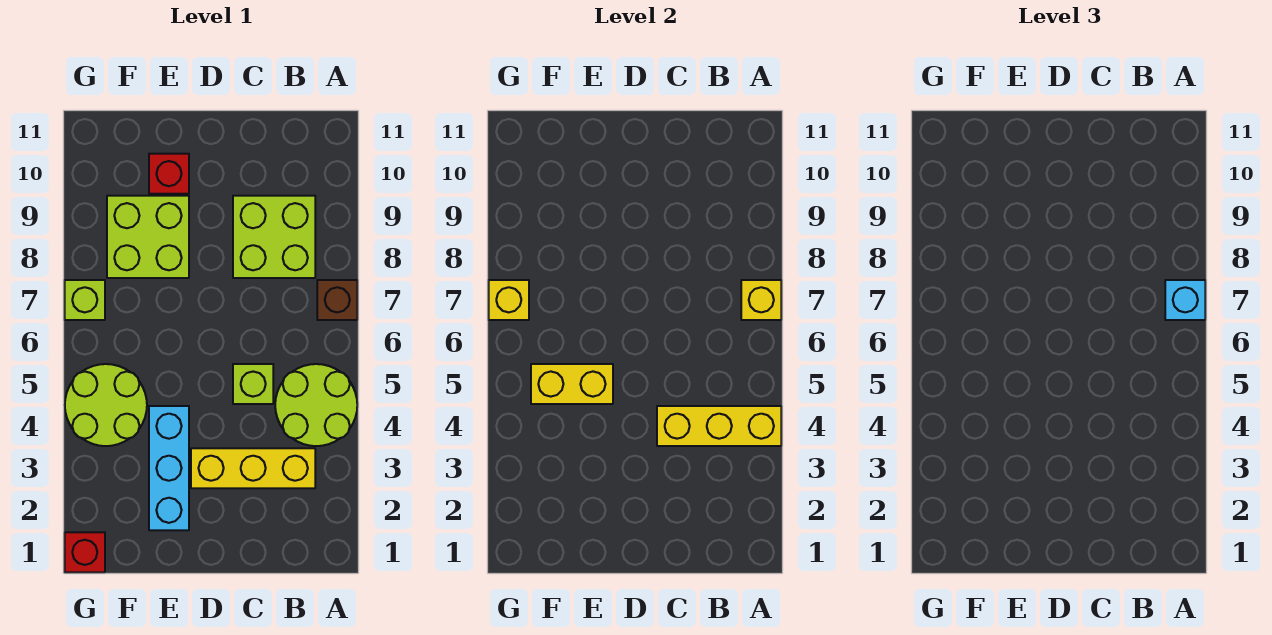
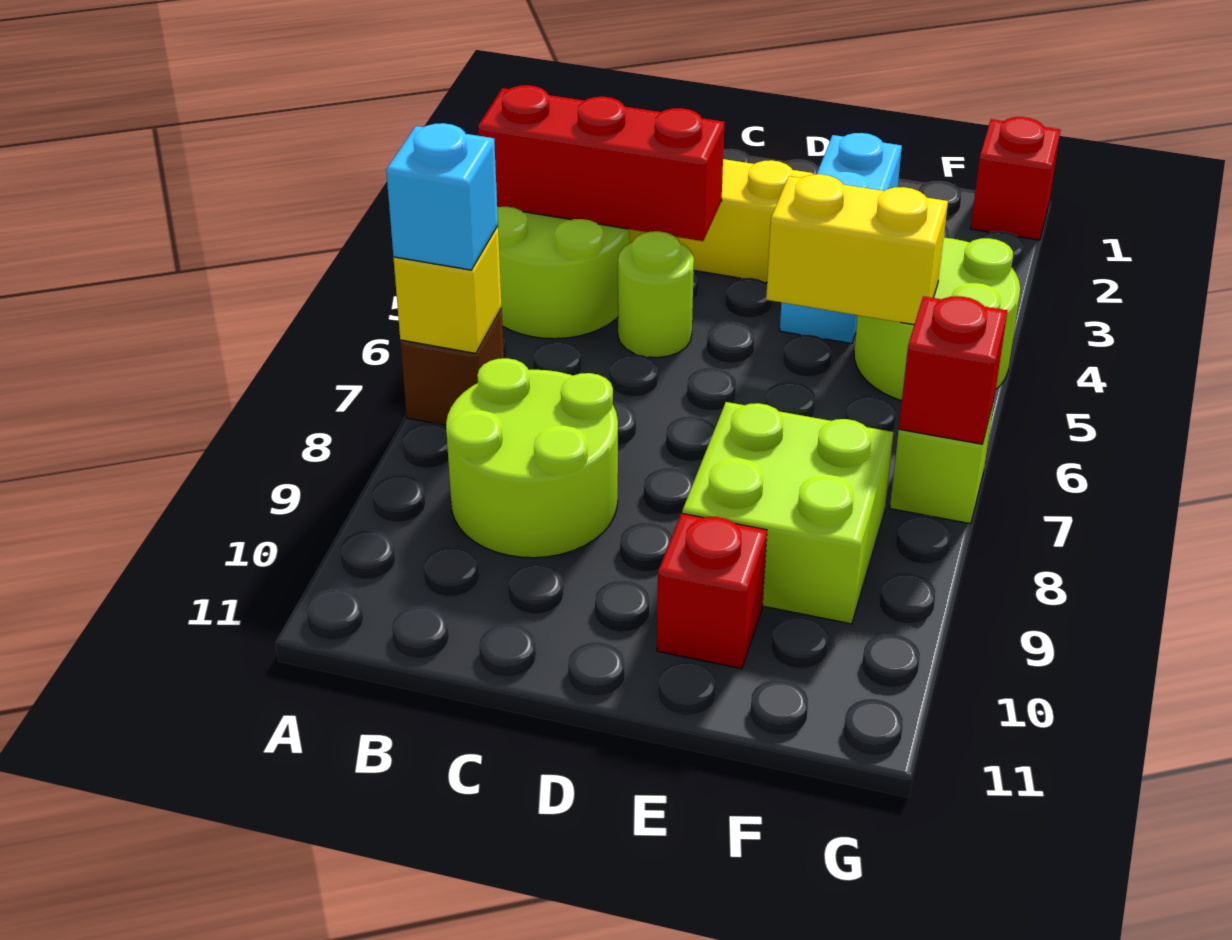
yellow 1x3 brick [657,406,781,446] -> red 1x3 brick [478,85,725,241]
lime 2x2 brick [233,196,315,278] -> lime 2x2 round brick [446,358,618,558]
lime 1x1 brick [233,364,273,404] -> lime 1x1 round brick [618,231,694,358]
yellow 1x1 brick [489,280,529,320] -> red 1x1 brick [899,296,1007,444]

